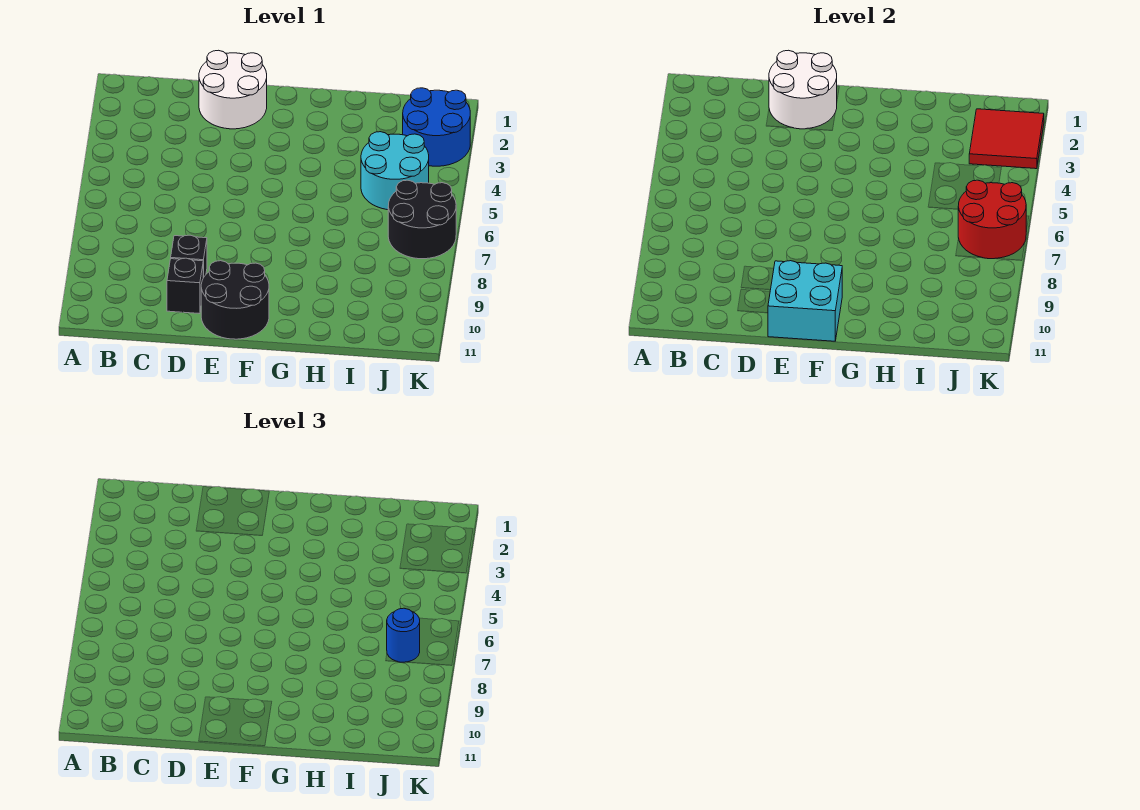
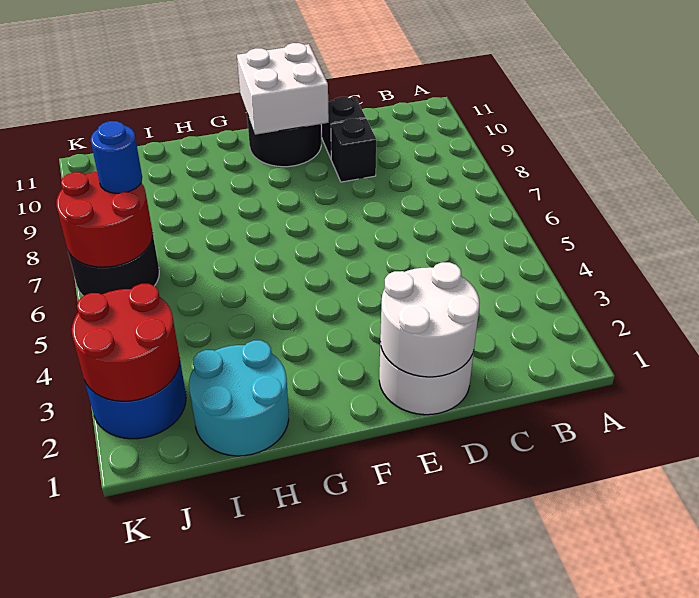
cyan 2x2 brick [768,261,842,341] -> white 2x2 brick [237,43,329,135]
cyan 2x2 round brick [361,132,429,210] -> cyan 2x2 round brick moved to [189,340,289,456]
red 2x2 tile [969,109,1044,169] -> red 2x2 round brick [72,284,180,401]

